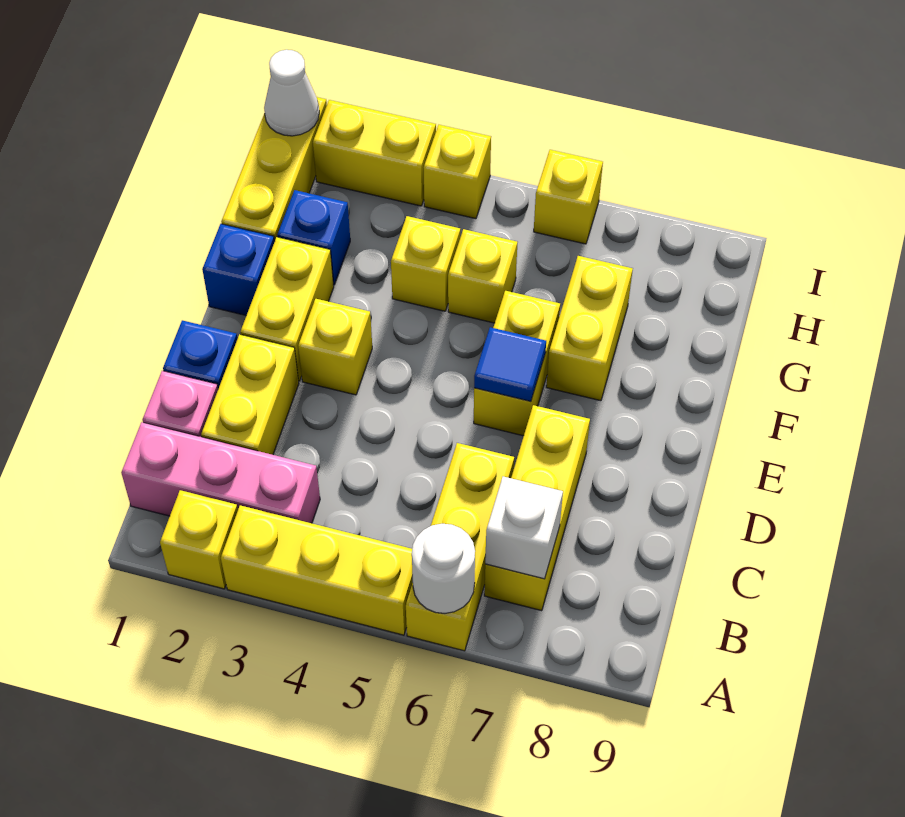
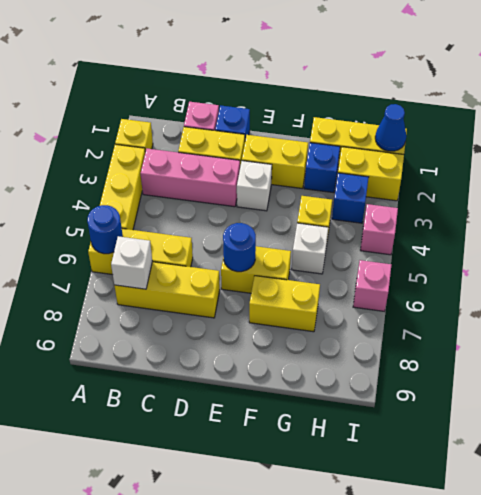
white 1x1 round brick [412,524,475,613] -> blue 1x1 round brick [87,205,123,254]
pink 1x3 brick [121,422,320,523] -> pink 1x3 brick turned to [141,149,240,207]
yellow 1x1 brick [298,299,372,395] -> white 1x1 brick [237,161,272,211]
blue 1x1 tile [474,327,546,402] -> blue 1x1 round brick [223,223,256,272]
blue 1x1 brick [202,224,275,315] -> blue 1x1 brick moved to [332,173,369,223]
yellow 1x1 brick [448,229,517,323] -> white 1x1 brick [292,223,328,274]
white 1x1 cone [264,50,319,136] -> blue 1x1 cone [375,104,406,151]
yellow 1x2 brick [313,100,436,206] -> yellow 1x2 brick turned to [338,147,404,201]
yellow 1x1 brick [424,125,491,219] -> pink 1x1 brick [361,204,398,255]
yellow 1x1 brick [534,150,603,244] -> pink 1x1 brick [353,260,391,311]

